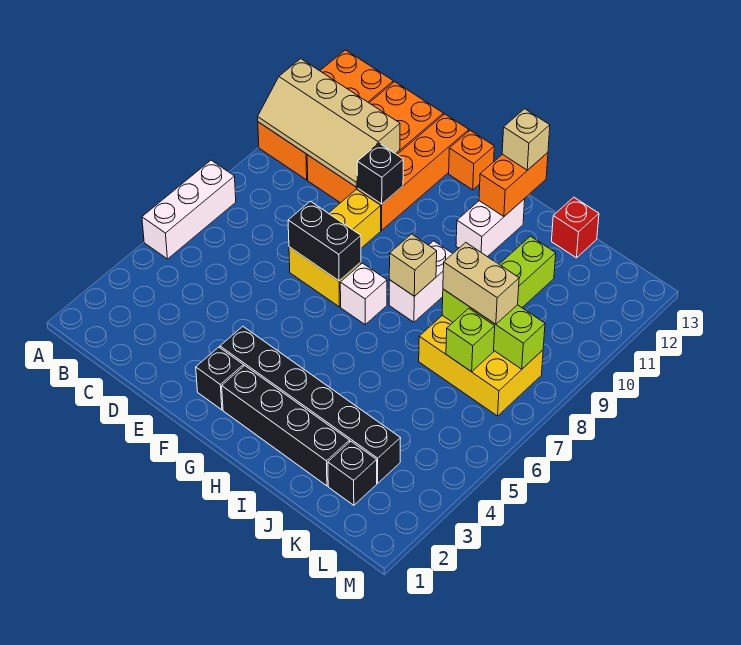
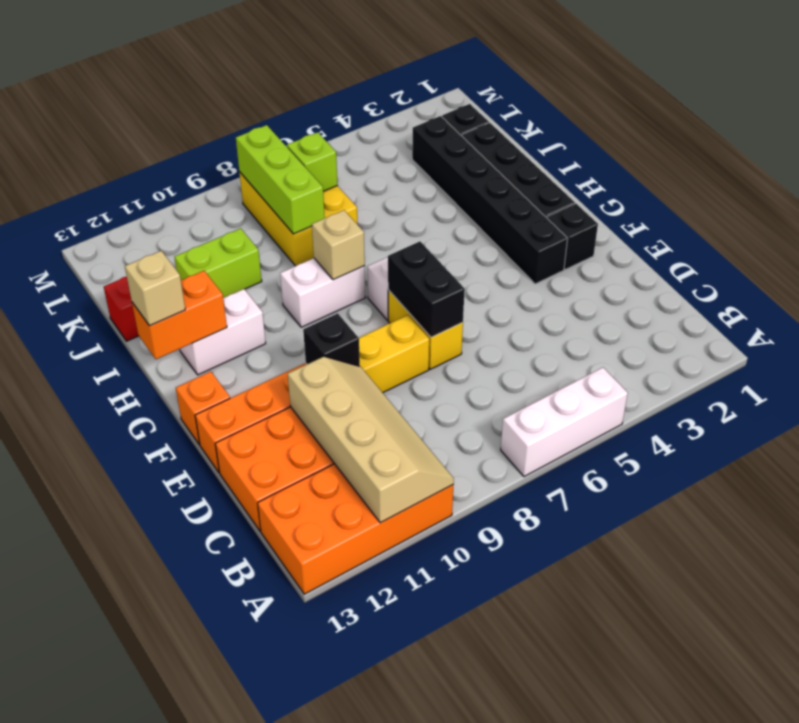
tan 1x2 brick [443,242,519,324] -> none

